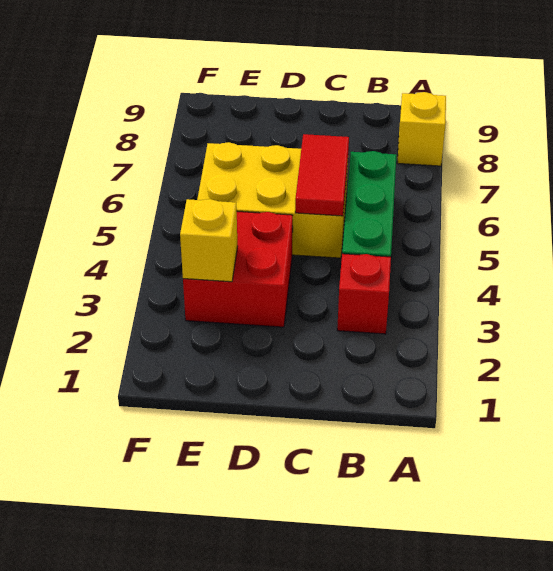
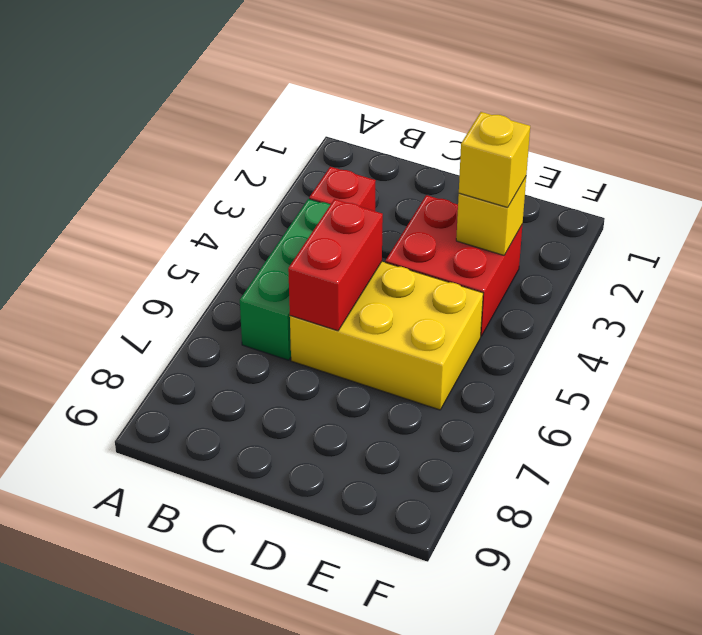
yellow 1x1 brick [397,92,446,166] -> yellow 1x1 brick moved to [459,112,530,207]
red 1x2 tile [295,134,349,216] -> red 1x2 brick [288,199,383,331]

